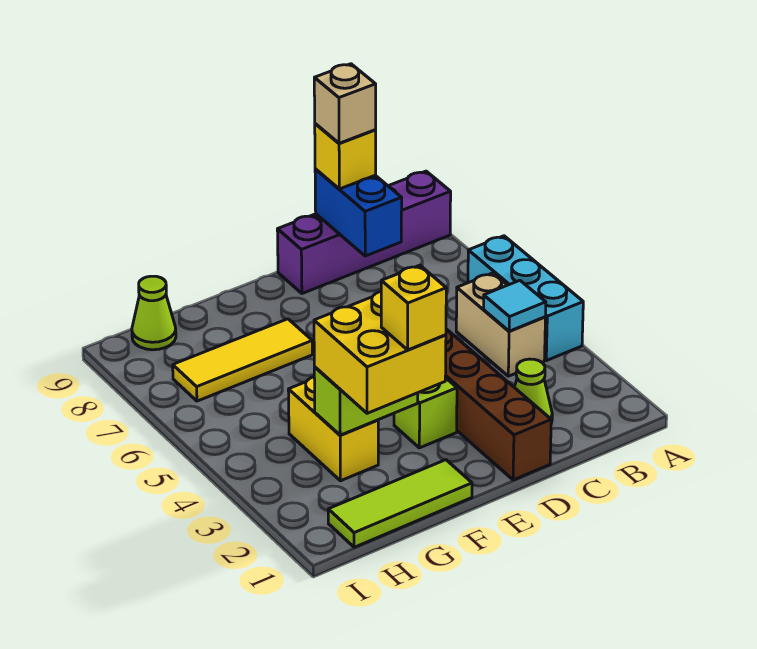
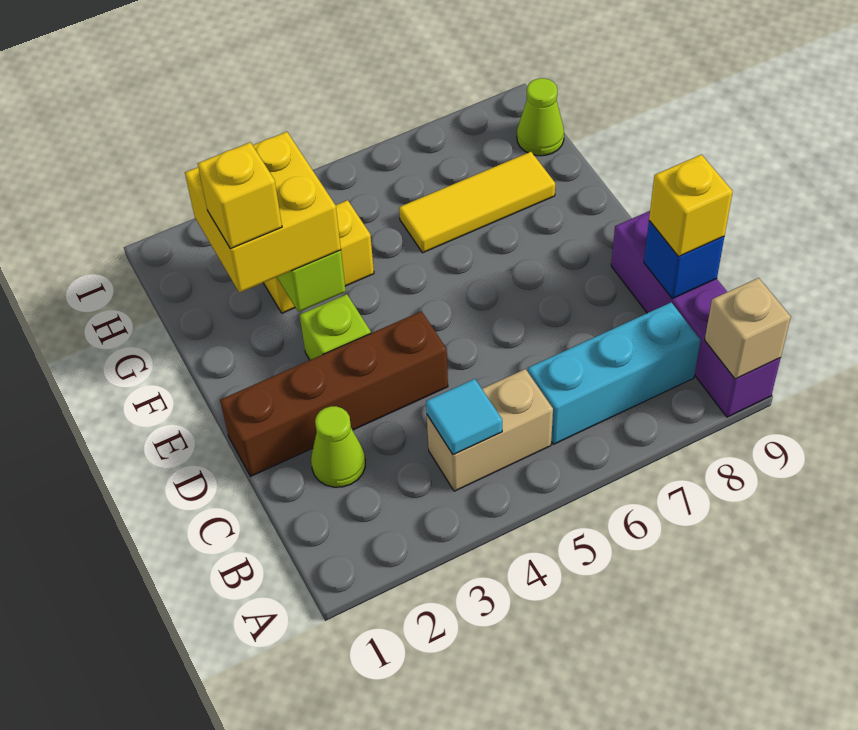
cyan 1x3 brick [468,236,583,361] -> cyan 1x3 brick moved to [528,302,701,444]
blue 1x2 brick [315,169,402,256] -> blue 1x1 brick [644,221,724,299]
tan 1x1 brick [314,64,376,143] -> tan 1x1 brick moved to [705,278,791,379]
lime 1x3 tile [328,460,472,547] -> none
yellow 1x3 tile [173,319,312,401] -> yellow 1x3 tile turned to [399,152,555,253]

